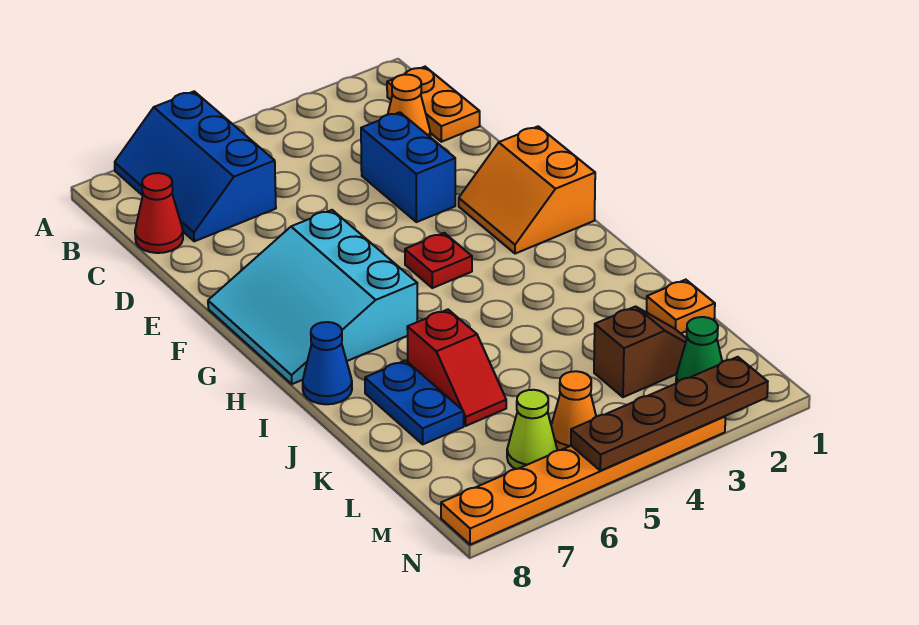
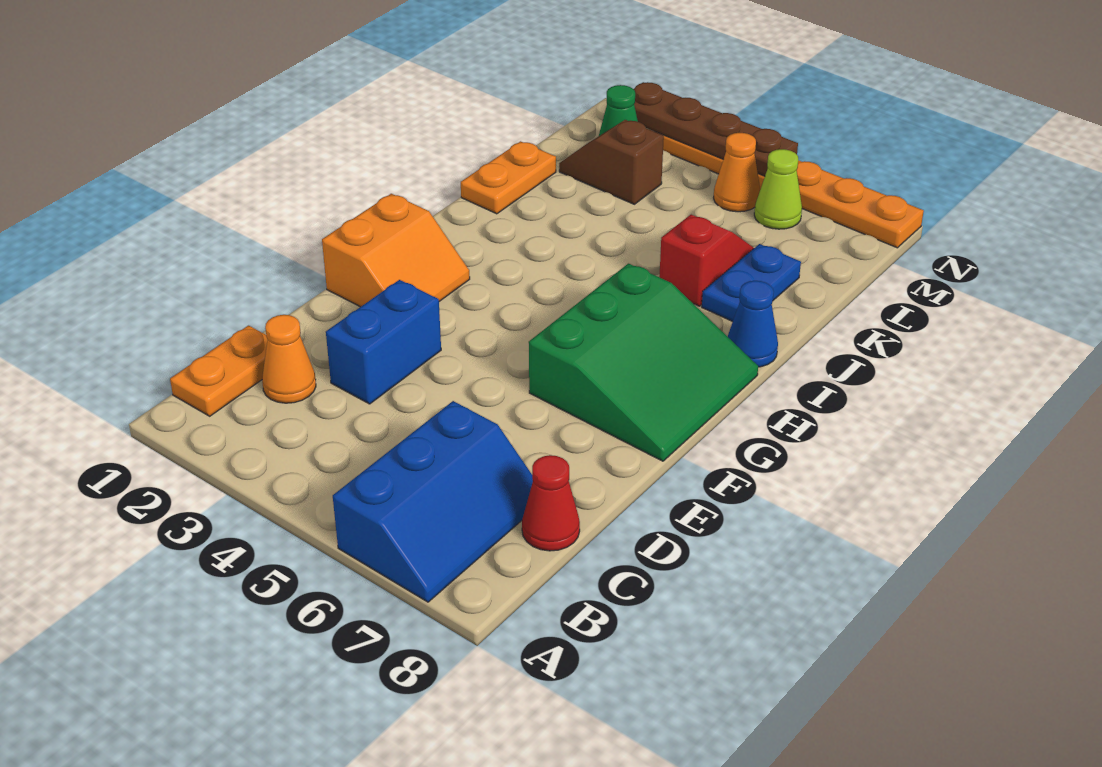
cyan 3x3 slope [208,210,417,384] -> green 3x3 slope [529,264,758,461]
red 1x1 plate [405,233,472,288] -> none
orange 1x1 plate [647,280,715,333] -> orange 1x2 plate [461,141,556,214]

